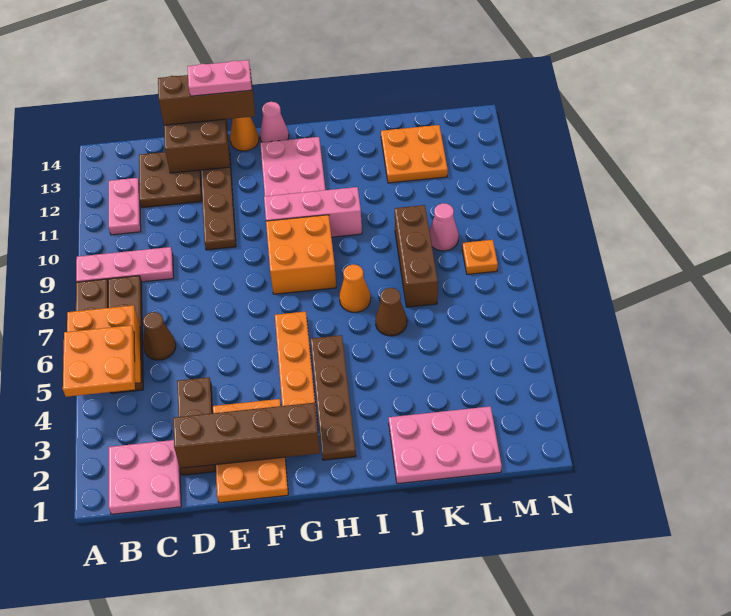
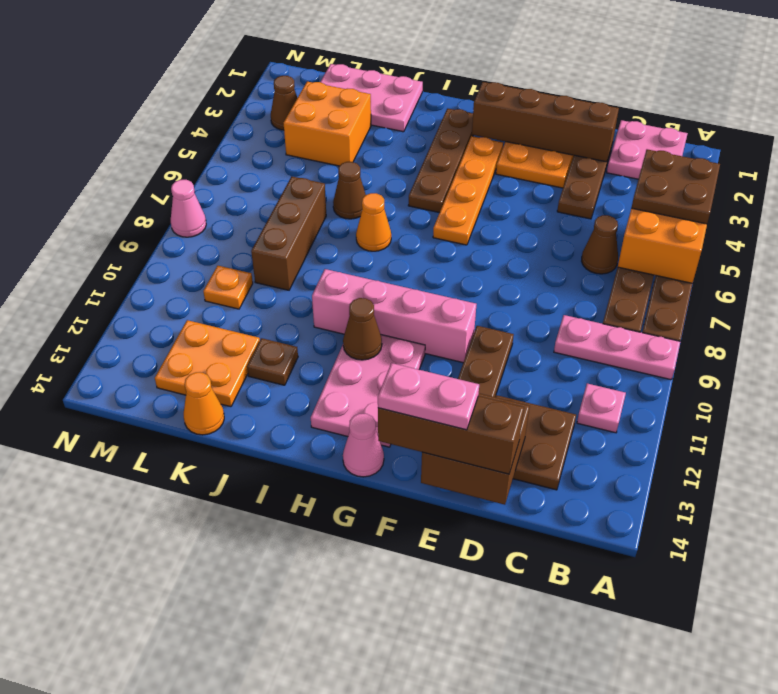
orange 2x2 plate [63,325,135,397] -> brown 2x2 plate [632,149,720,224]
pink 1x2 plate [109,178,141,235] -> pink 1x1 plate [577,383,626,433]
orange 1x1 cone [230,117,259,151] -> orange 1x1 cone moved to [184,372,224,435]
orange 2x2 brick [266,215,336,294] -> orange 2x2 brick moved to [284,82,371,166]
pink 1x3 brick [264,187,362,237] -> pink 1x4 brick [312,269,476,363]
none -> brown 1x1 cone [343,298,382,360]
none -> brown 1x1 plate [247,338,298,385]
pink 1x1 cone [429,203,459,251] -> pink 1x1 cone moved to [171,180,206,237]
none -> brown 1x1 cone [271,76,297,130]
orange 1x1 plate [462,240,498,274] -> orange 1x1 plate moved to [203,266,253,309]

